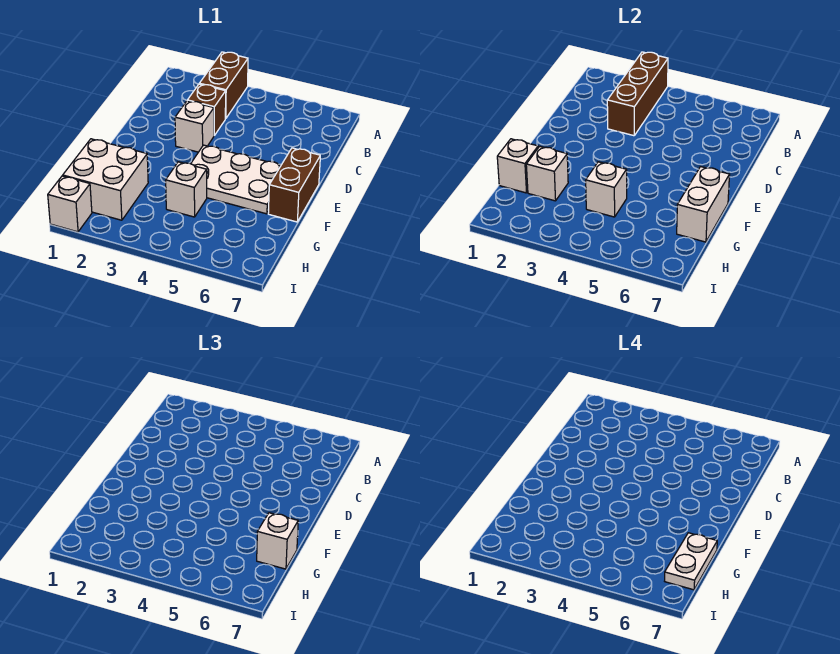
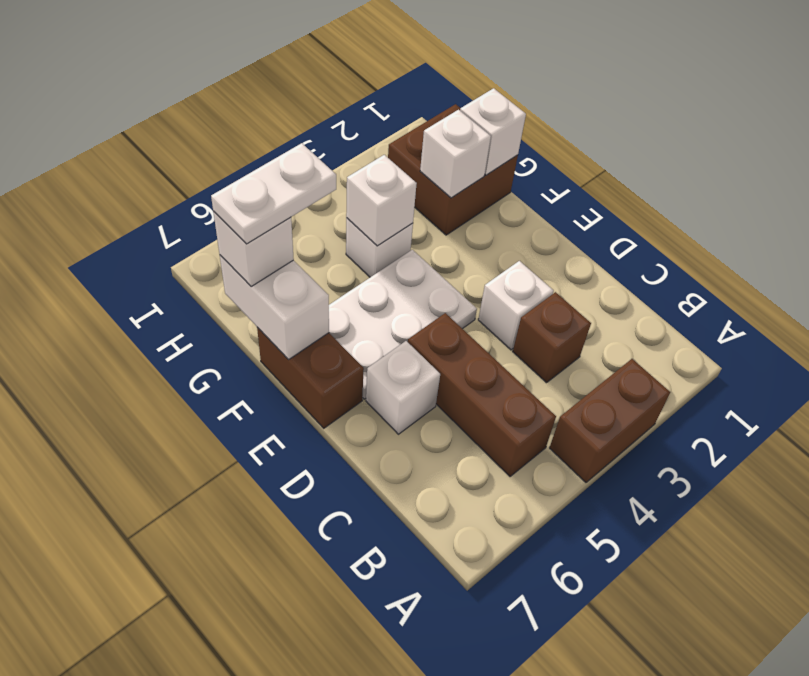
brown 1x2 brick [199,52,248,119] -> brown 1x2 brick turned to [550,359,670,482]
brown 1x3 brick [607,52,668,136] -> brown 1x3 brick moved to [408,313,556,476]
white 2x2 brick [63,139,148,220] -> brown 2x2 brick [388,104,518,235]
white 1x2 plate [665,533,717,590] -> white 1x2 plate turned to [211,143,336,244]
white 1x1 brick [48,176,92,232] -> white 1x1 brick moved to [366,341,440,434]

